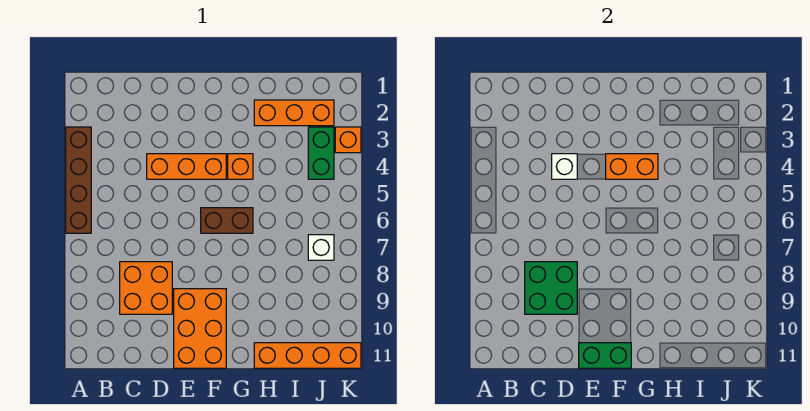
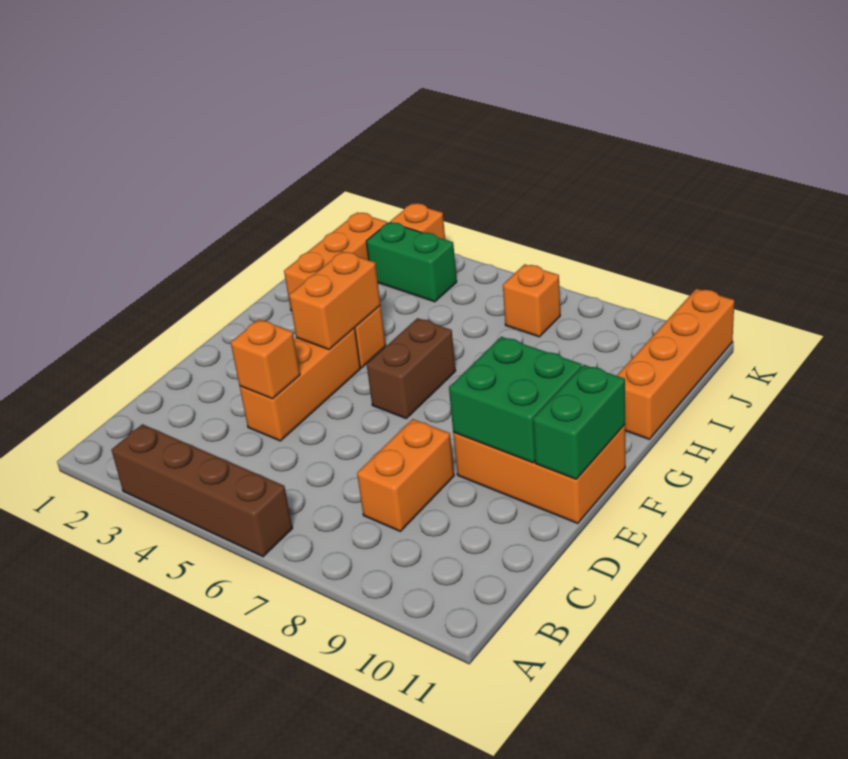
orange 2x2 brick [120,262,172,314] -> orange 1x2 brick [357,419,454,531]
green 2x2 brick [525,262,577,314] -> green 2x2 brick moved to [449,337,582,463]
white 1x1 brick [552,154,577,179] -> orange 1x1 brick [231,319,300,399]
white 1x1 brick [308,235,334,260] -> orange 1x1 brick [503,264,560,337]

